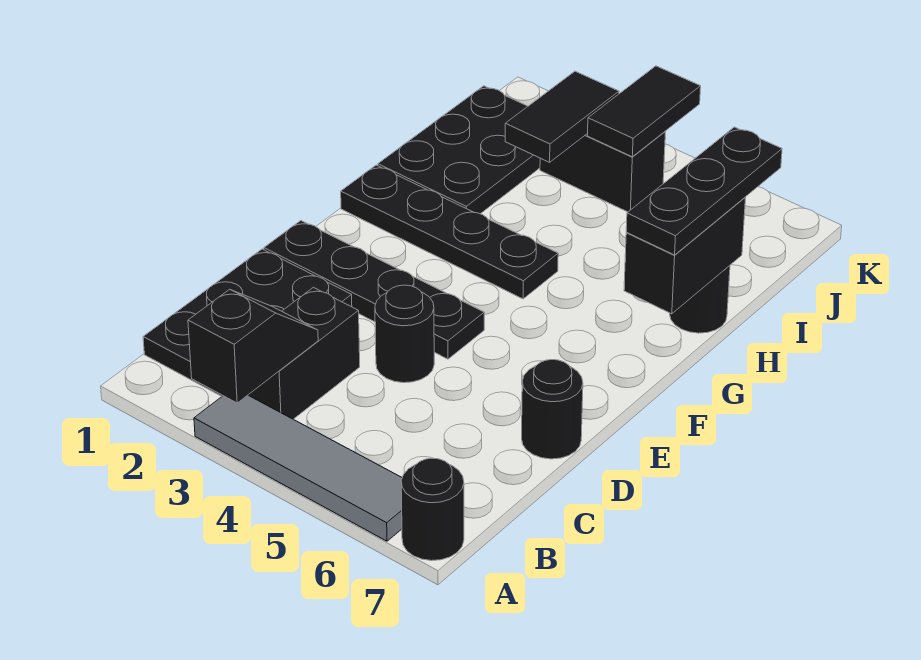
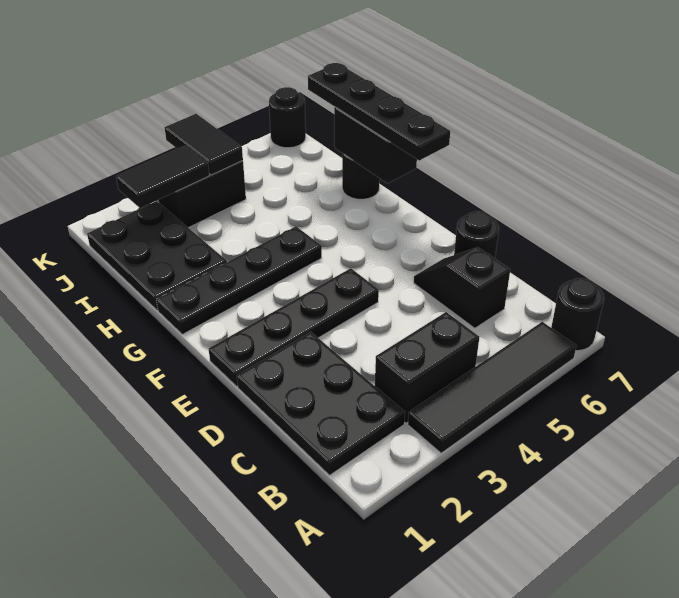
grey 1x4 tile [194,395,402,541] -> black 1x4 tile [408,322,576,453]
black 1x2 slope [188,289,318,403] -> black 1x2 slope moved to [414,247,510,328]
black 1x2 brick [249,287,360,419] -> black 1x2 brick turned to [375,312,479,423]
black 1x1 round brick [375,285,434,383] -> black 1x1 round brick moved to [269,87,306,148]
black 1x3 plate [626,127,782,255] -> black 1x4 plate [308,63,450,161]
black 1x2 tile [505,71,619,162] -> black 1x2 tile turned to [116,145,209,208]

